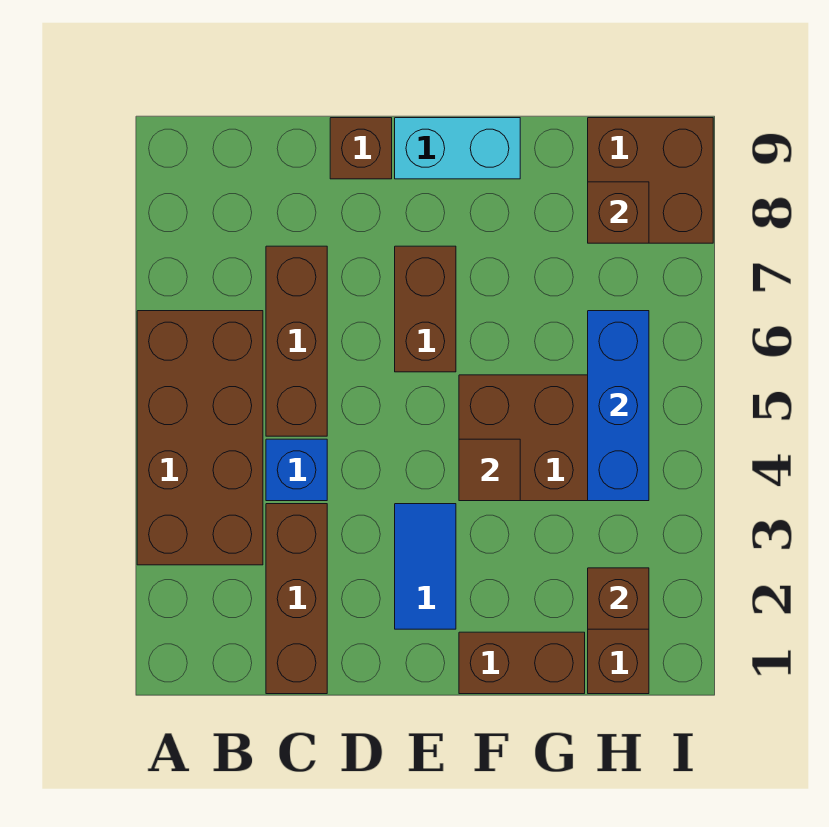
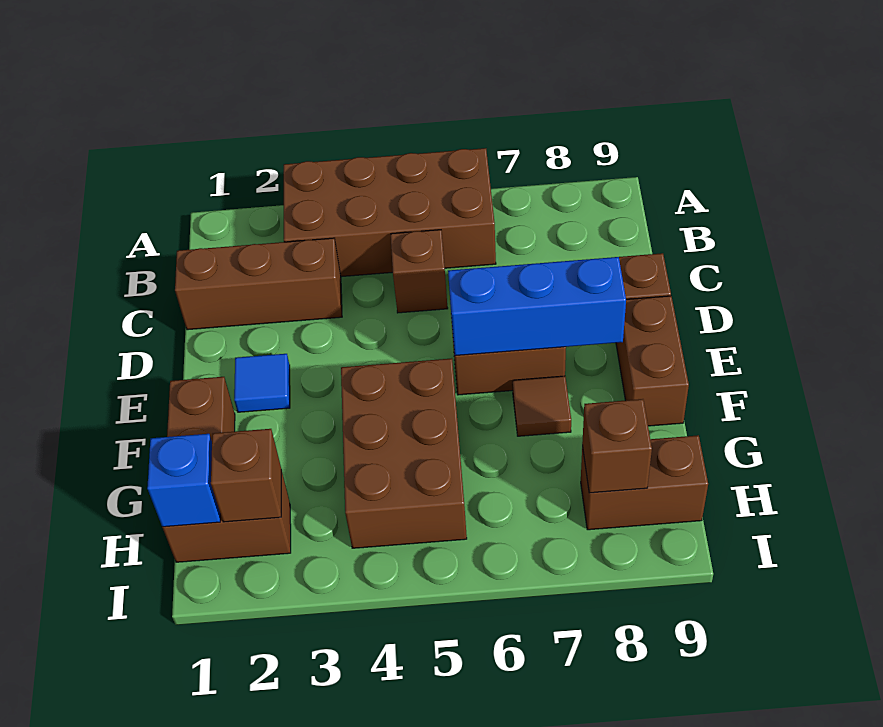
blue 1x1 brick [266,439,327,501] -> blue 1x1 brick moved to [147,434,220,527]
brown 1x3 brick [266,246,327,436] -> brown 1x1 brick [391,230,448,313]
blue 1x2 tile [395,504,456,629] -> blue 1x1 tile [234,354,290,412]
cyan 1x2 brick [395,118,520,179] -> brown 1x2 brick [616,296,689,426]
brown 1x1 tile [459,439,520,501] -> brown 1x1 tile moved to [512,376,571,436]
blue 1x3 brick [588,311,649,501] -> blue 1x3 brick moved to [448,257,626,356]
brown 2x2 brick [588,118,713,243] -> brown 1x2 brick [581,435,708,530]

